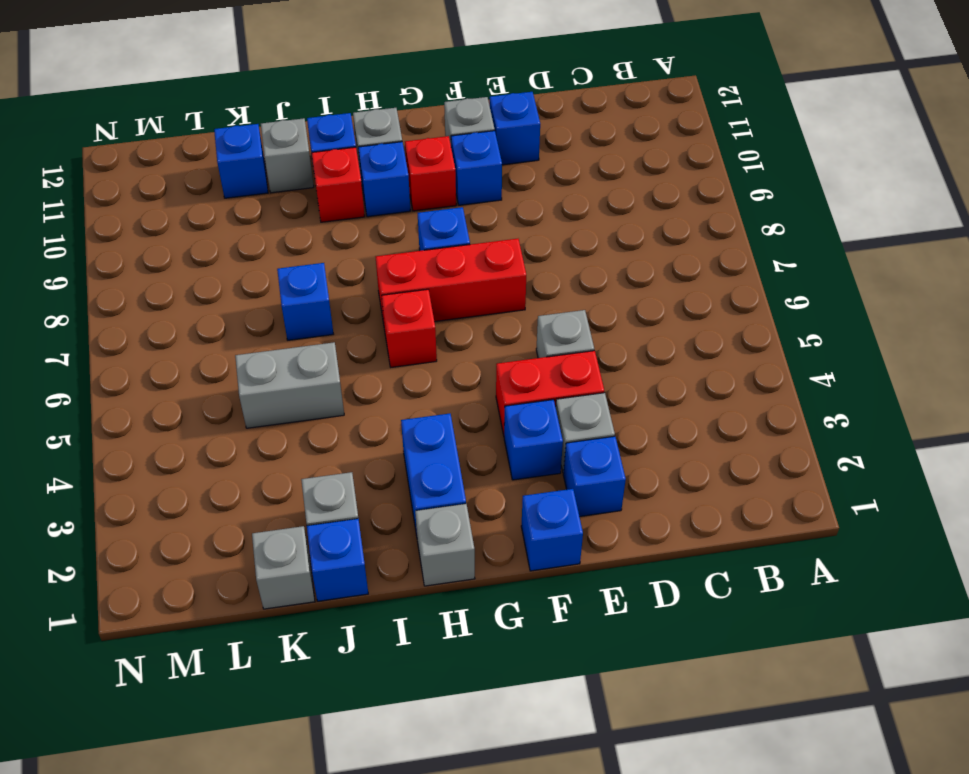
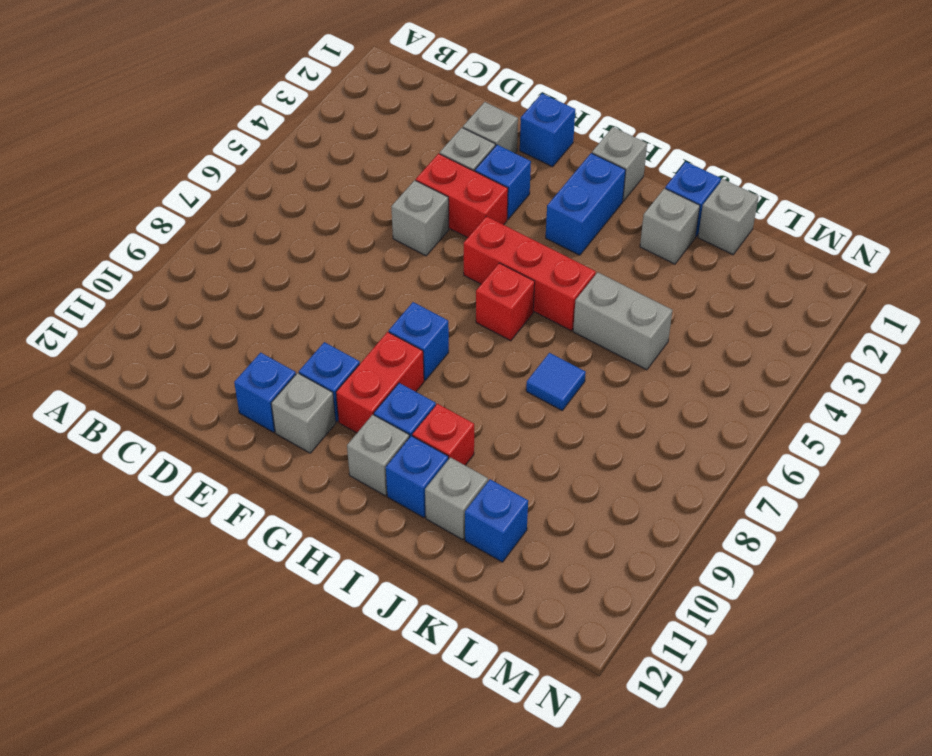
blue 1x1 brick [563,436,626,517] -> grey 1x1 brick [463,102,518,153]
red 1x3 brick [376,239,526,323] -> red 1x3 brick moved to [464,216,596,331]
red 1x1 brick [405,136,456,211] -> red 1x2 brick [336,332,424,433]
blue 1x1 brick [277,263,333,340] -> blue 1x1 tile [526,353,586,410]

